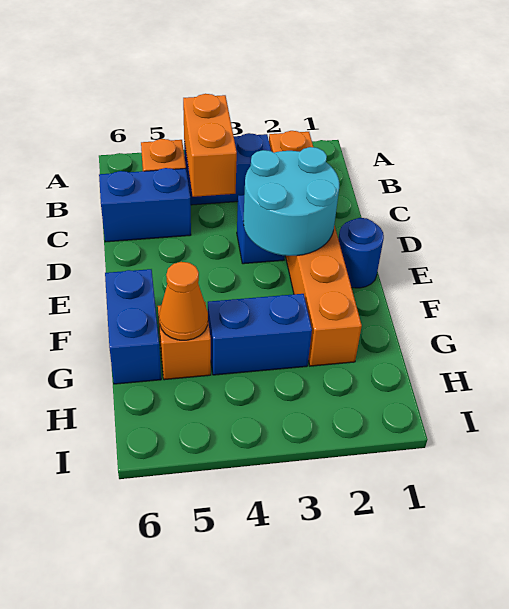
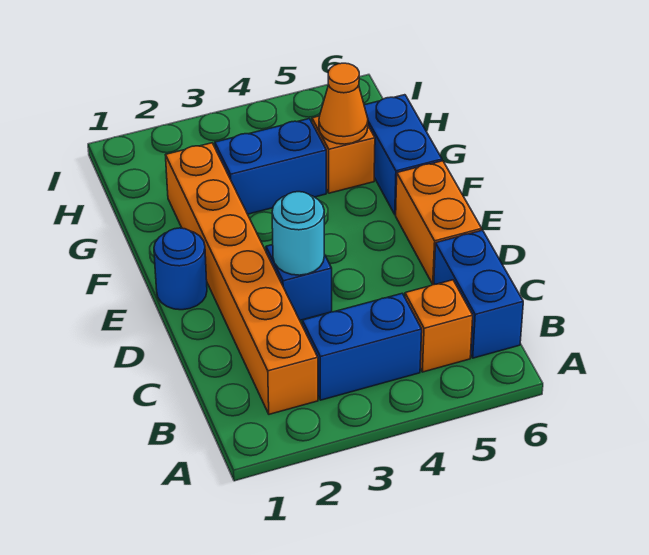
orange 1x2 brick [183,94,237,197] -> orange 1x2 brick moved to [396,161,482,285]
blue 1x2 brick [99,168,191,242] -> blue 1x2 brick turned to [434,230,523,358]
cyan 2x2 round brick [244,147,339,256] -> cyan 1x1 round brick [272,192,324,275]

